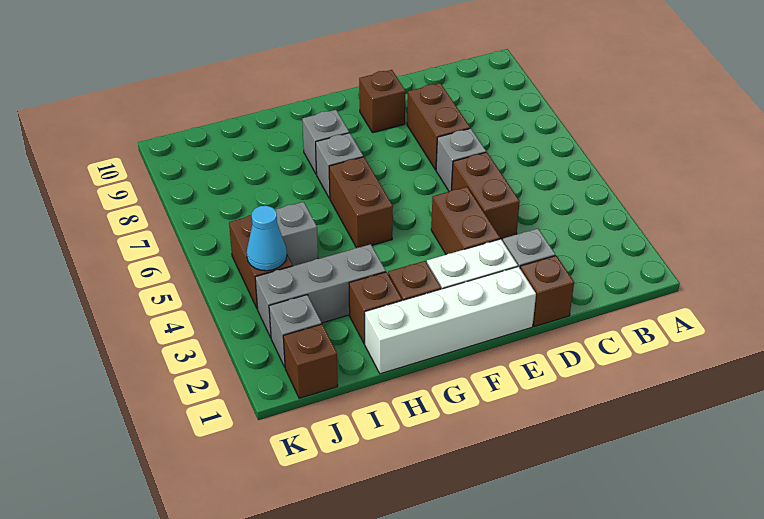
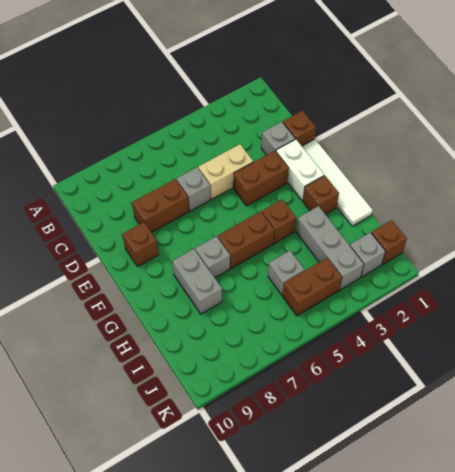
brown 1x2 brick [452,152,520,239] -> tan 1x2 brick [198,144,253,199]
white 1x4 brick [365,267,536,374] -> white 1x4 tile [302,139,373,226]
grey 1x1 brick [302,110,349,174] -> grey 1x2 brick [172,249,222,314]
brown 1x1 brick [349,272,402,344] -> brown 1x1 brick moved to [262,199,296,243]
cyan 1x1 cone [247,206,287,271] -> none

